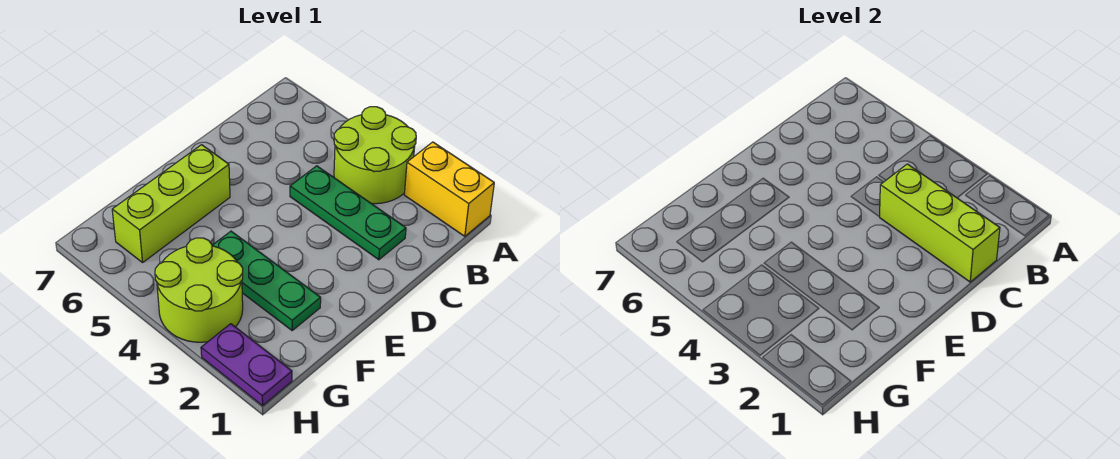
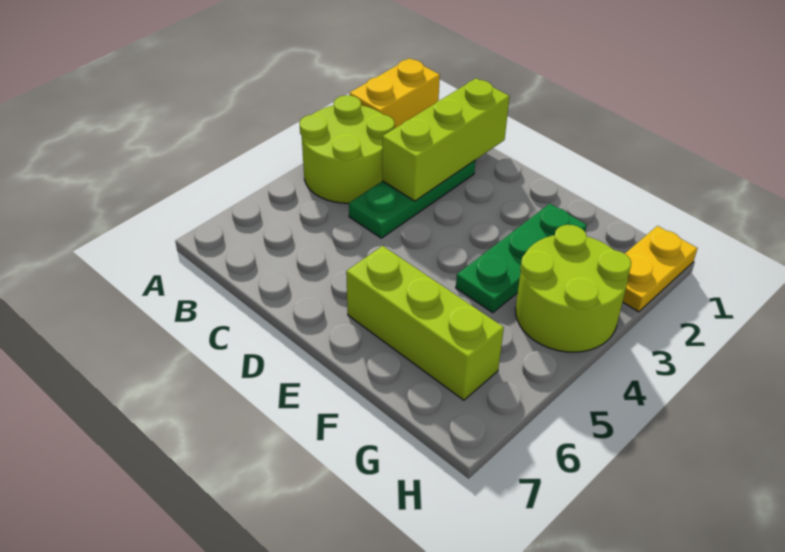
purple 1x2 plate [201,324,292,406] -> yellow 1x2 plate [623,226,697,312]

